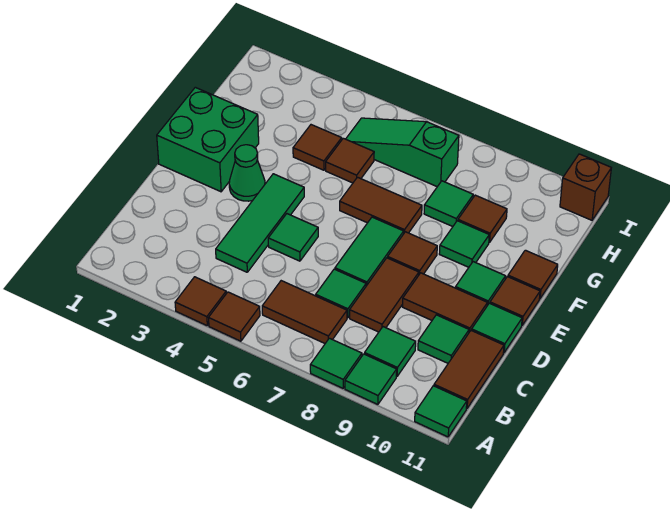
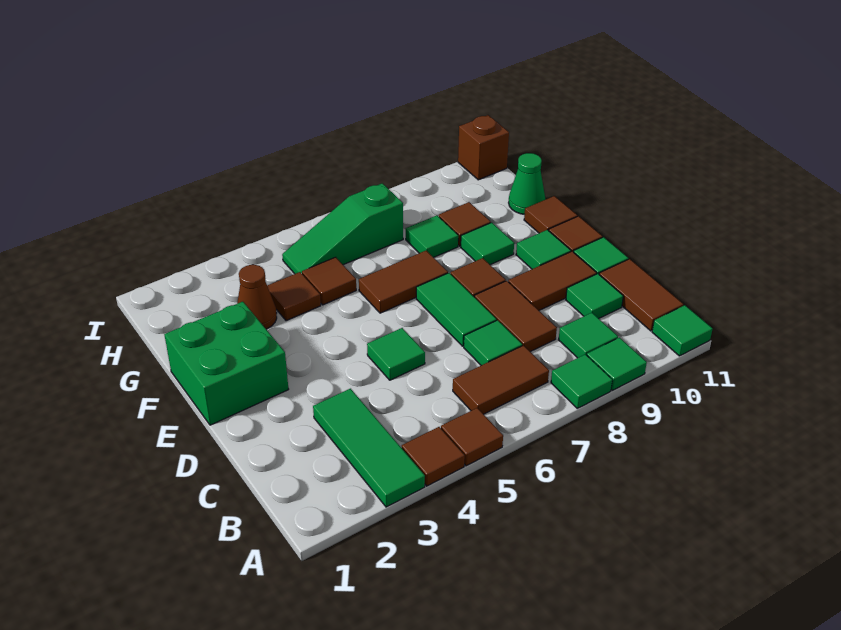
green 1x3 tile [216,174,304,272] -> green 1x3 tile moved to [313,389,425,507]
green 1x1 cone [229,145,265,201] -> green 1x1 cone moved to [509,153,545,214]
none -> brown 1x1 cone [237,265,277,329]

